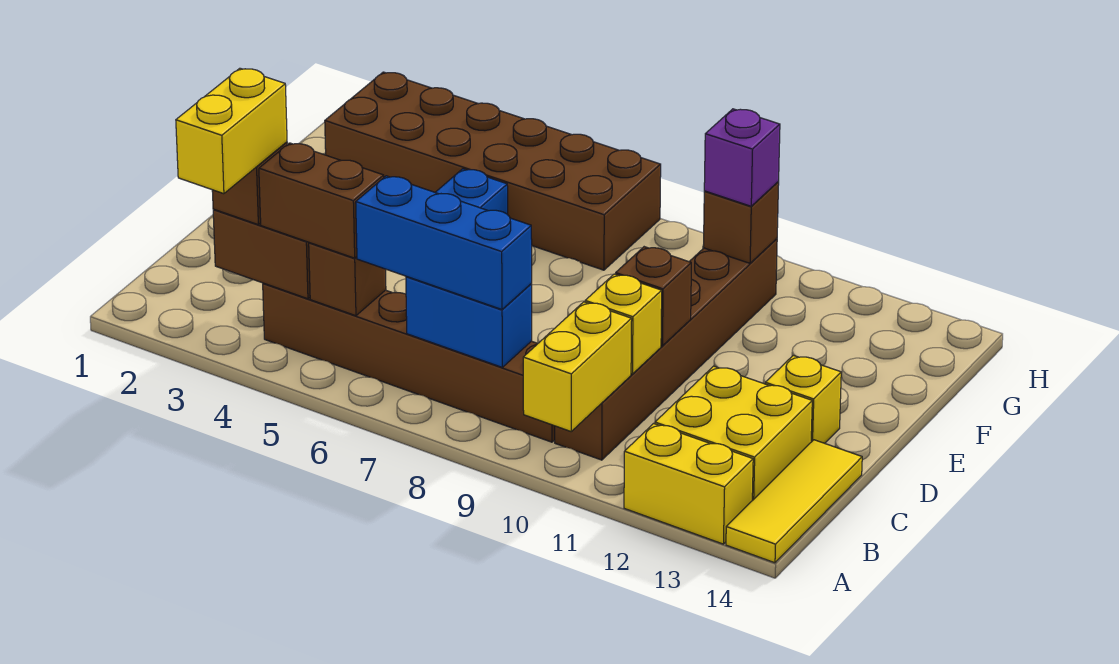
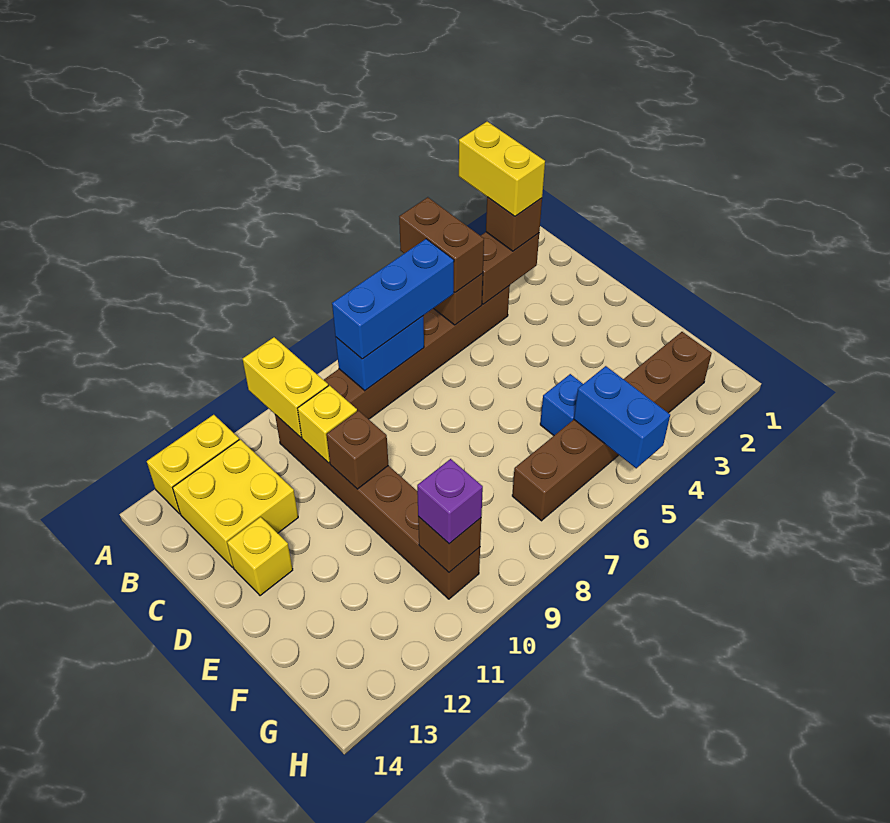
yellow 1x3 tile [726,440,862,563] -> none
brown 1x2 brick [259,143,384,258] -> brown 1x2 brick turned to [399,197,484,293]
brown 2x6 brick [325,72,661,270] -> brown 1x6 brick [512,332,712,521]
none -> blue 1x2 brick [574,366,670,468]

